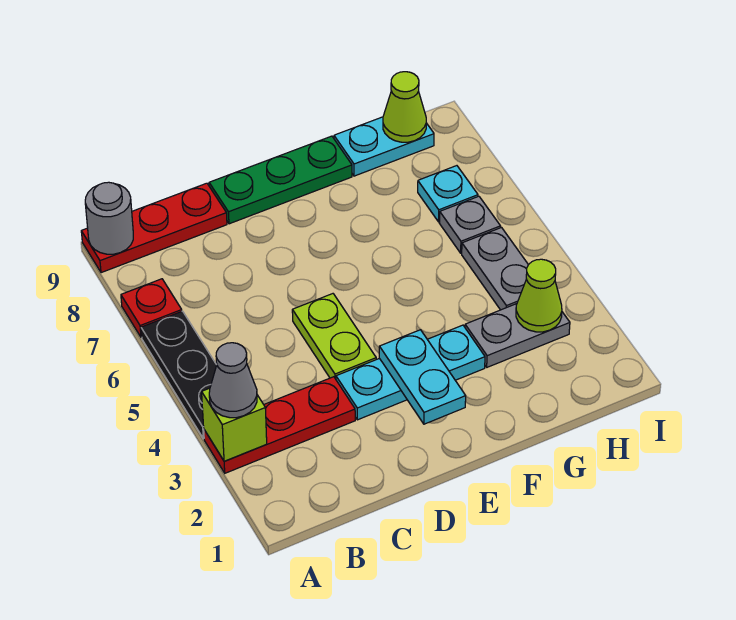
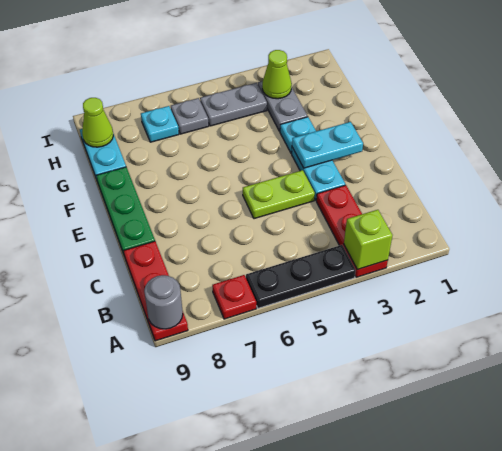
grey 1x1 cone [209,343,257,418] -> none

